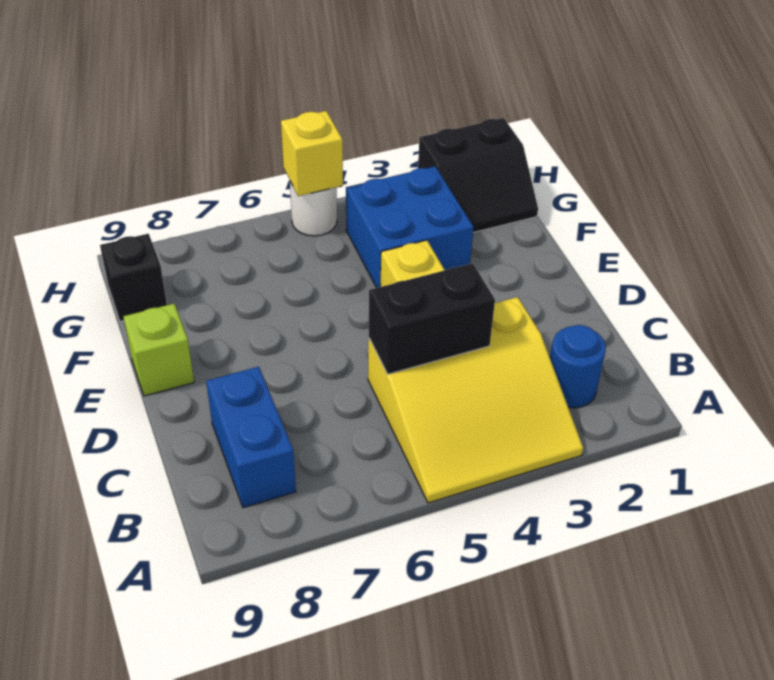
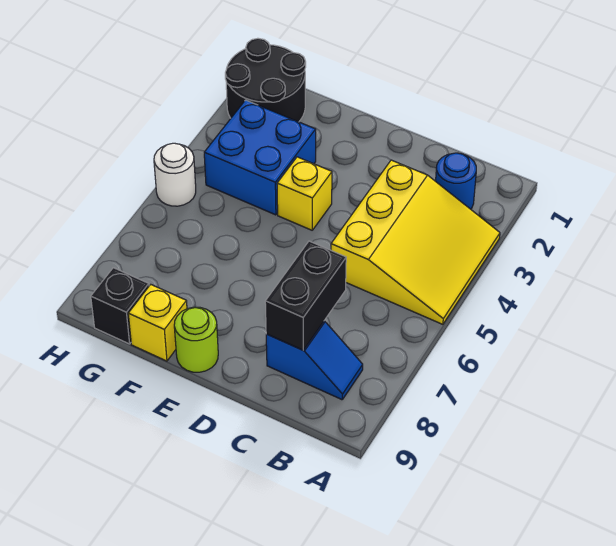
blue 1x2 brick [206,367,296,508] -> blue 1x2 slope [266,321,363,400]
black 1x2 brick [369,263,495,374] -> black 1x2 brick moved to [265,241,346,350]
lime 1x1 brick [123,304,194,396] -> lime 1x1 round brick [174,307,218,372]
black 2x2 slope [418,118,538,233] -> black 2x2 round brick [225,38,306,122]
yellow 1x1 brick [281,111,343,196] -> yellow 1x1 brick moved to [128,284,187,361]

